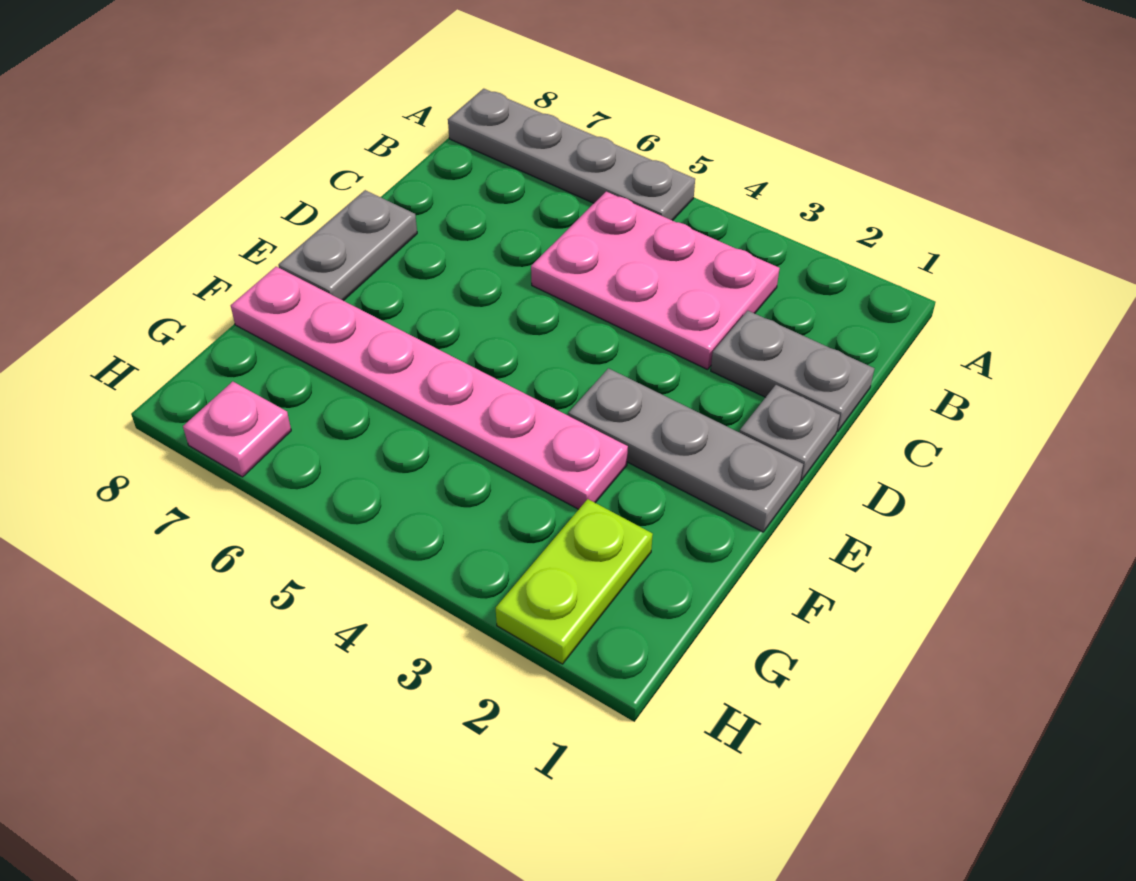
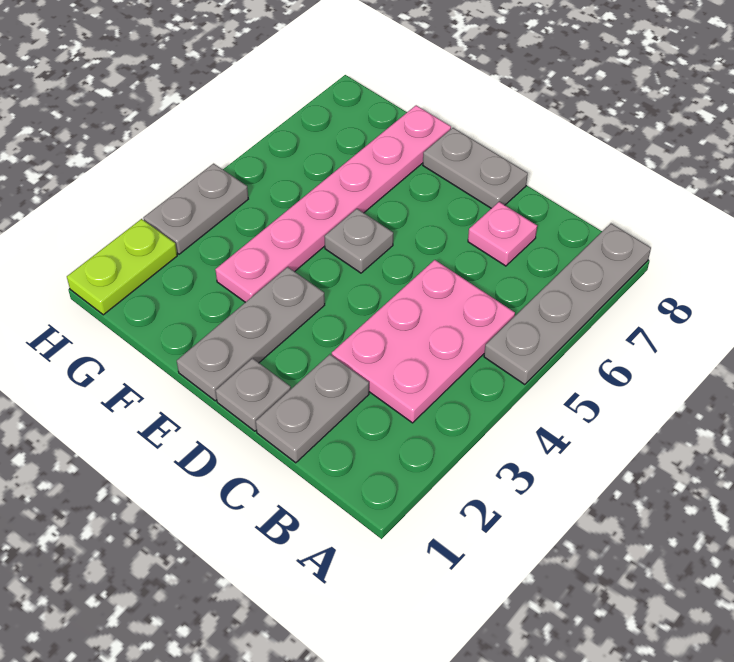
none -> grey 1x1 plate [324,209,393,273]
lime 1x2 plate [496,499,653,664] -> lime 1x2 plate turned to [67,219,177,315]
none -> grey 1x2 plate [144,164,248,254]
pink 1x1 plate [183,382,291,477] -> pink 1x1 plate moved to [468,202,537,266]

